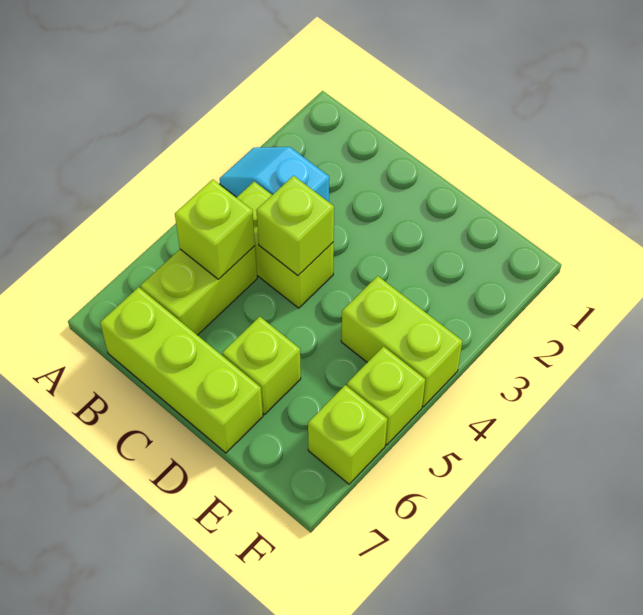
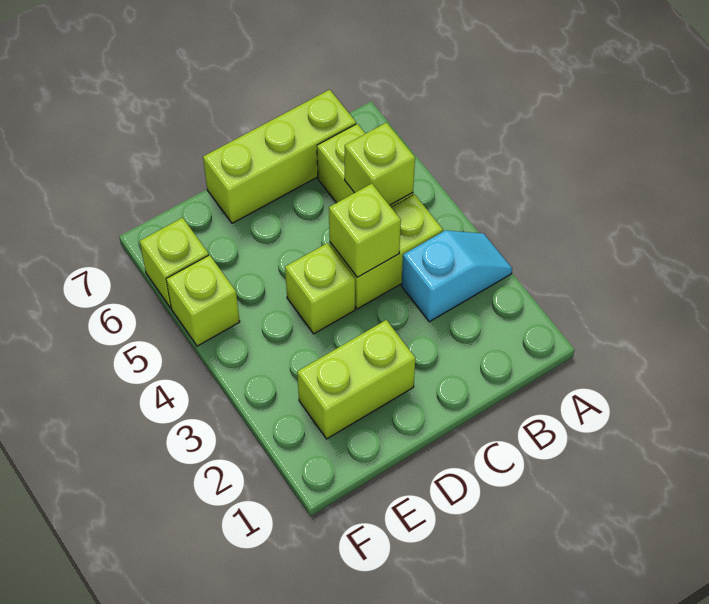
lime 1x1 brick [222,317,301,414] -> lime 1x1 brick moved to [285,243,355,334]
lime 1x2 brick [341,276,462,407] -> lime 1x2 brick moved to [297,320,415,439]

